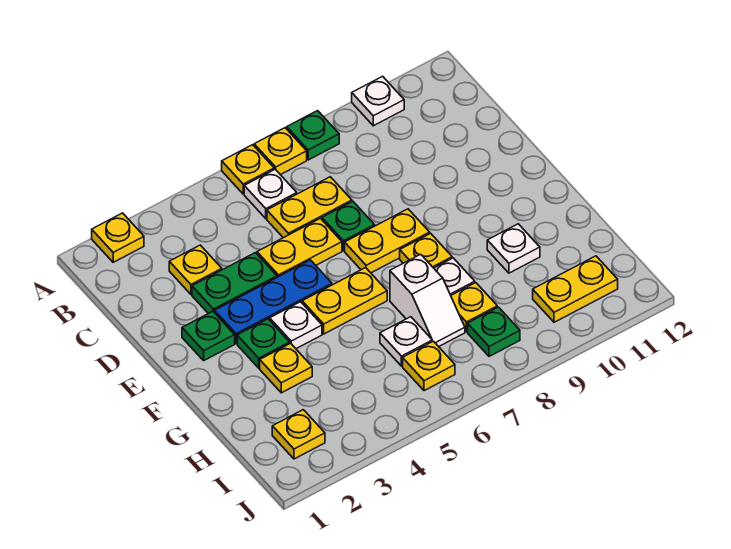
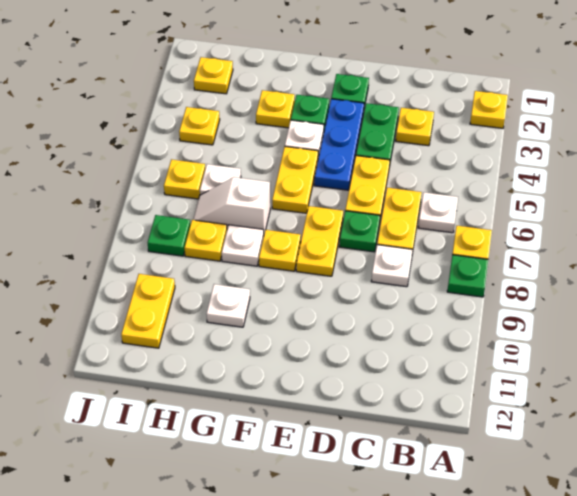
yellow 1x1 plate [222,145,274,194] -> yellow 1x1 plate moved to [179,107,220,145]
white 1x1 plate [352,76,404,126] -> white 1x1 plate moved to [371,245,413,287]

